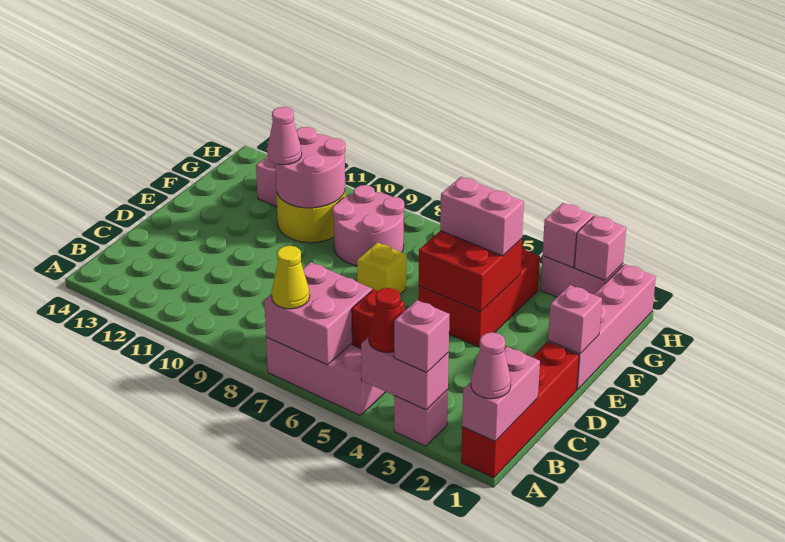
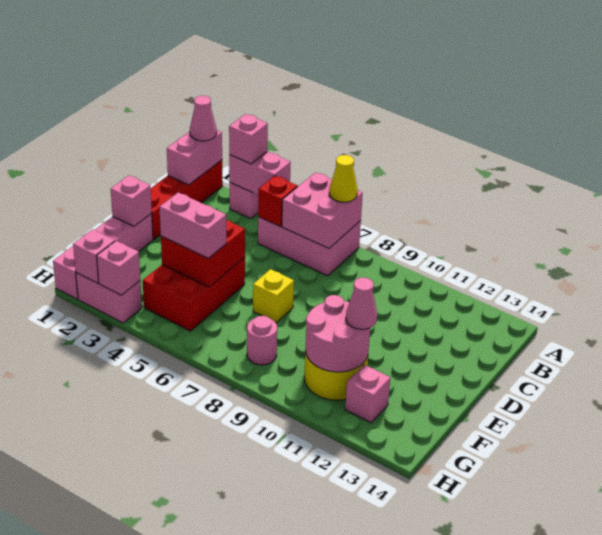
red 1x1 cone [369,288,402,353] -> none
pink 2x2 round brick [333,185,404,266] -> pink 1x1 round brick [247,316,277,365]

